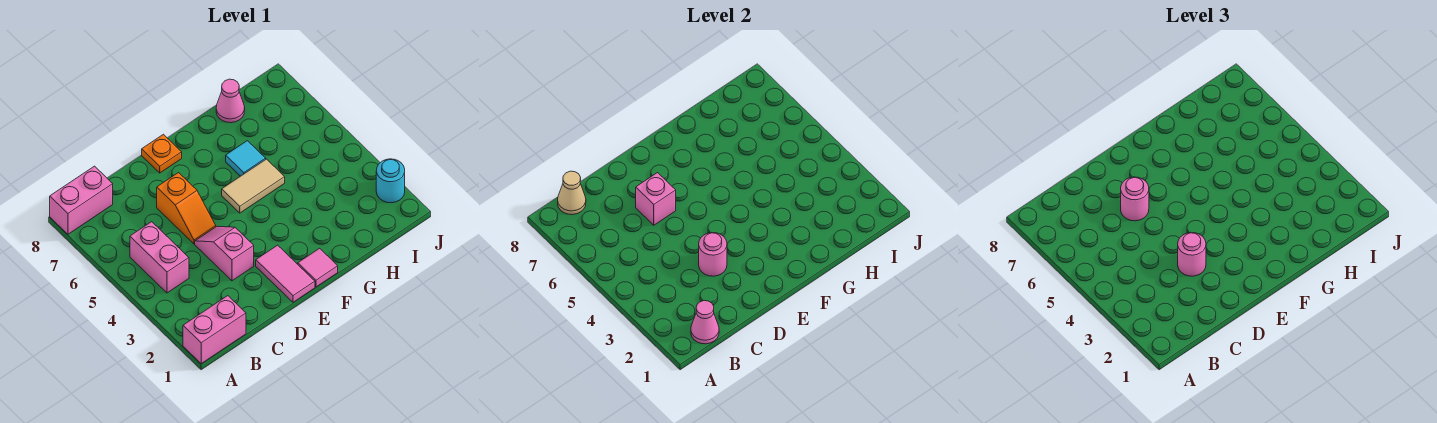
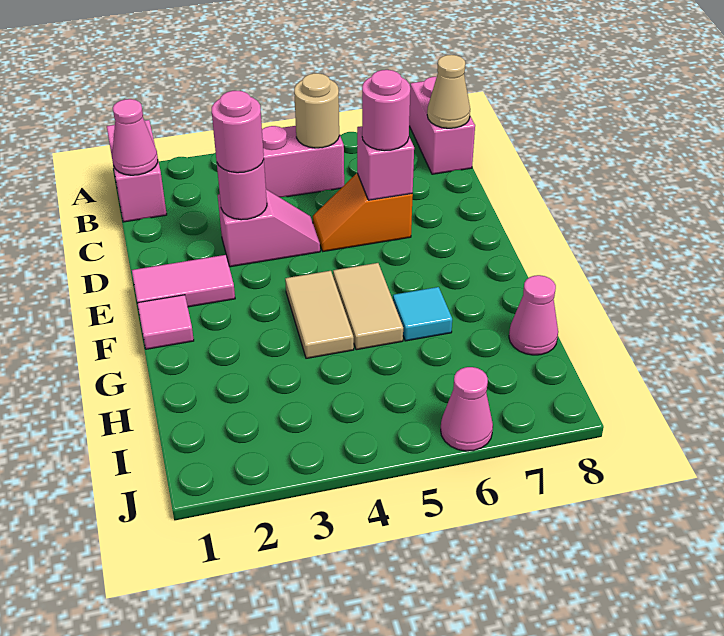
none -> tan 1x1 round brick [294,73,339,148]
orange 1x1 plate [142,134,182,173] -> none
none -> tan 1x2 tile [285,271,354,358]
cyan 1x1 round brick [376,159,405,203] -> none
none -> pink 1x1 cone [441,367,493,451]

